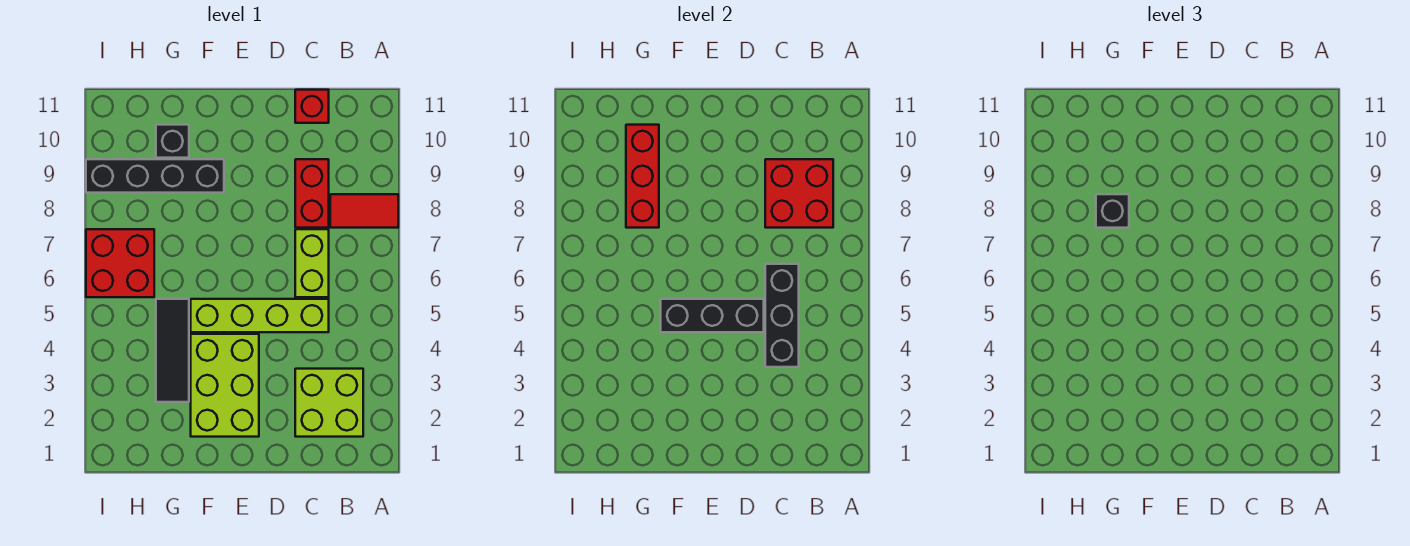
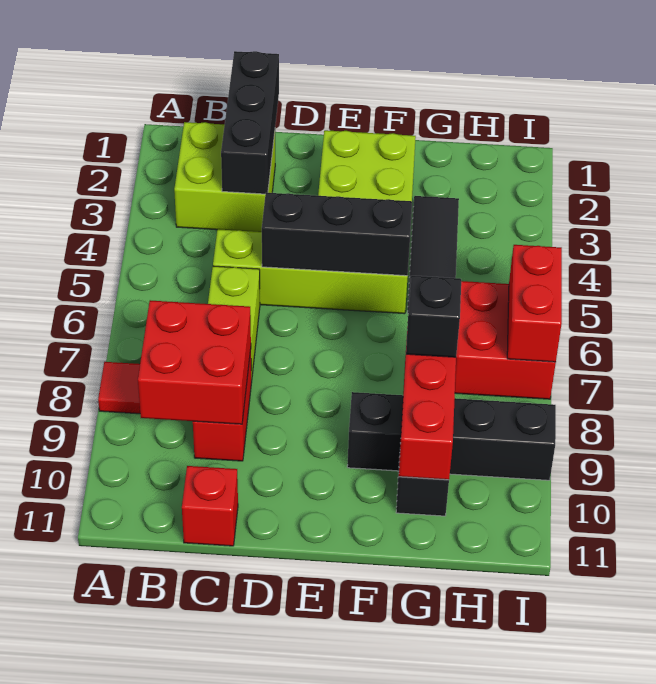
black 1x3 brick [765,264,799,367] -> black 1x3 brick moved to [221,51,279,194]
none -> red 1x2 brick [507,245,562,362]

